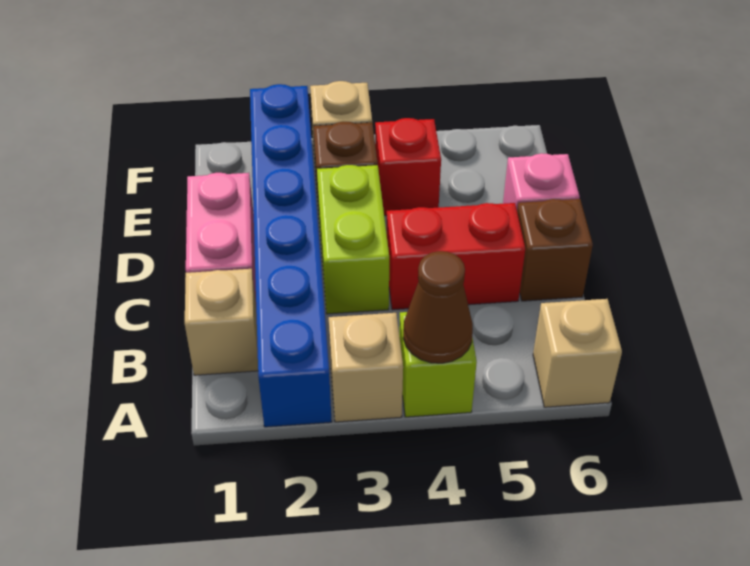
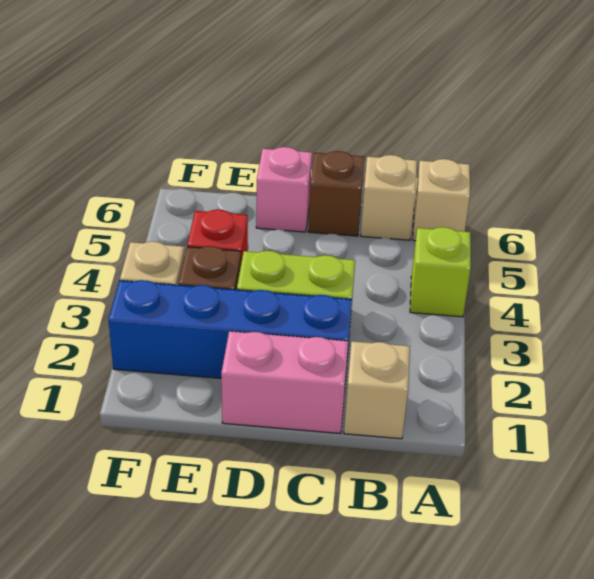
blue 1x6 brick [250,84,332,427] -> blue 1x4 brick [108,280,352,378]
tan 1x1 brick [329,313,403,422] -> tan 1x1 brick moved to [361,155,417,240]
brown 1x1 cone [403,251,473,363] -> none
red 1x2 brick [387,203,525,310] -> none

